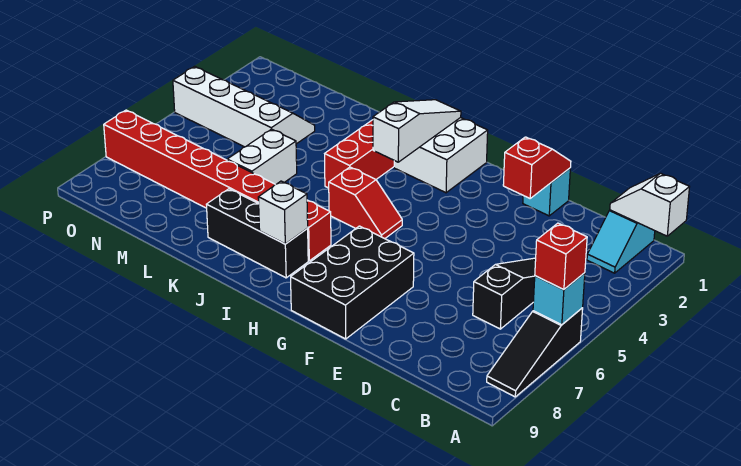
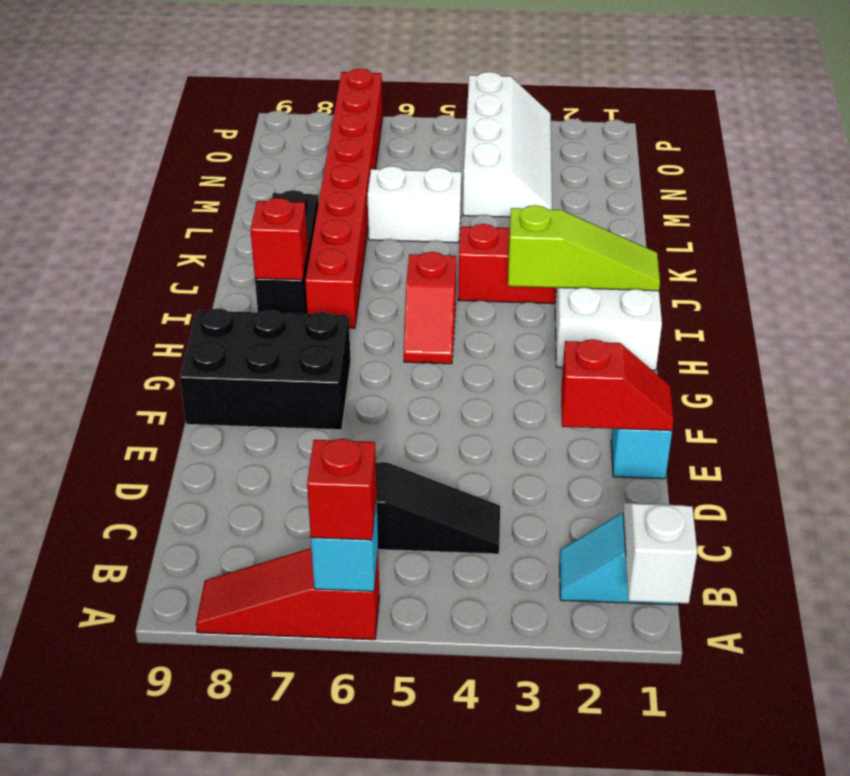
black 1x3 slope [487,308,583,397] -> red 1x3 slope [196,548,380,640]
white 1x3 slope [373,100,461,162] -> lime 1x3 slope [508,205,660,291]
white 1x1 brick [258,181,308,244] -> red 1x1 brick [250,198,308,280]

